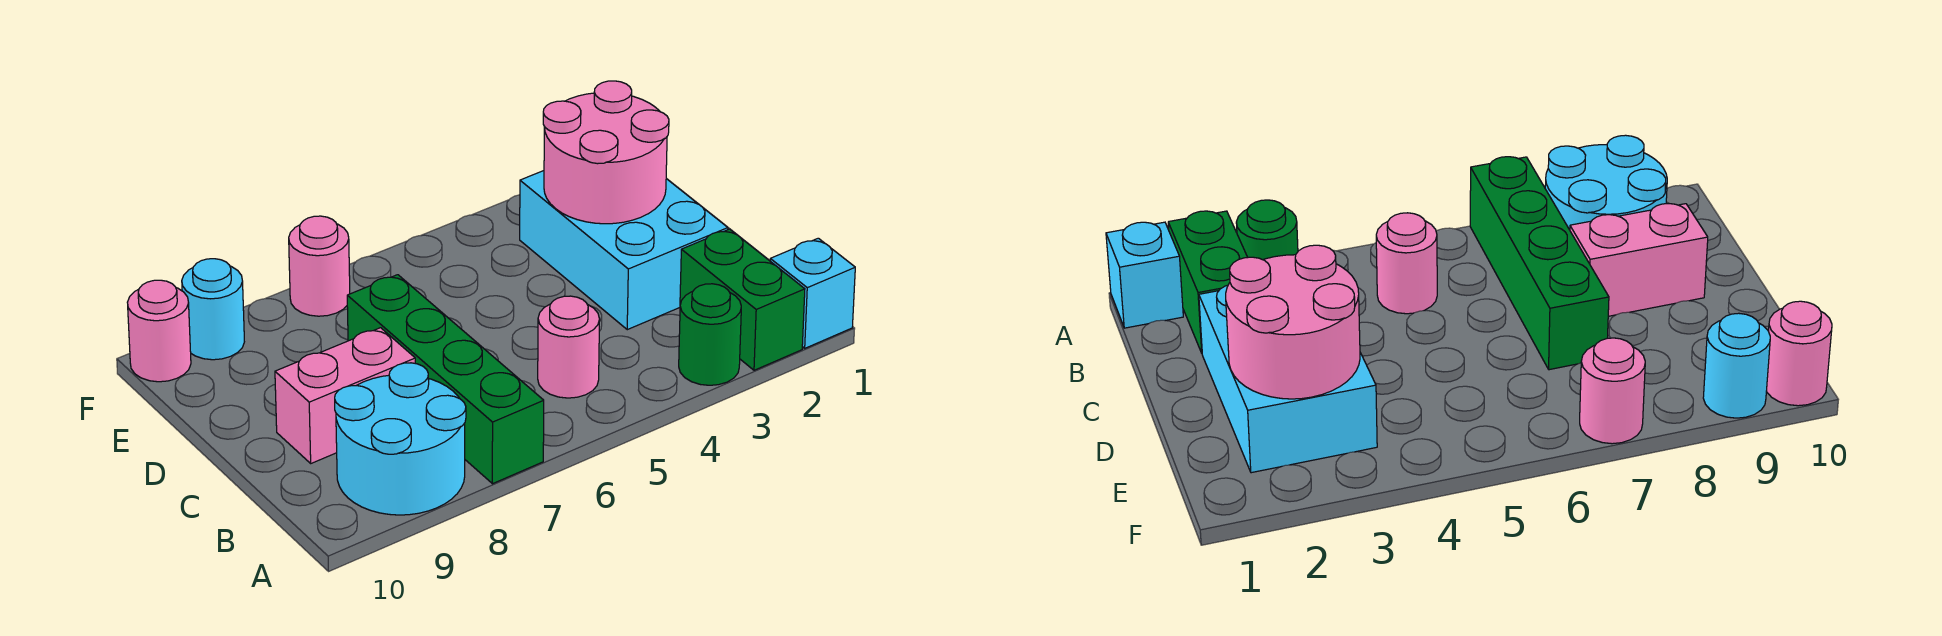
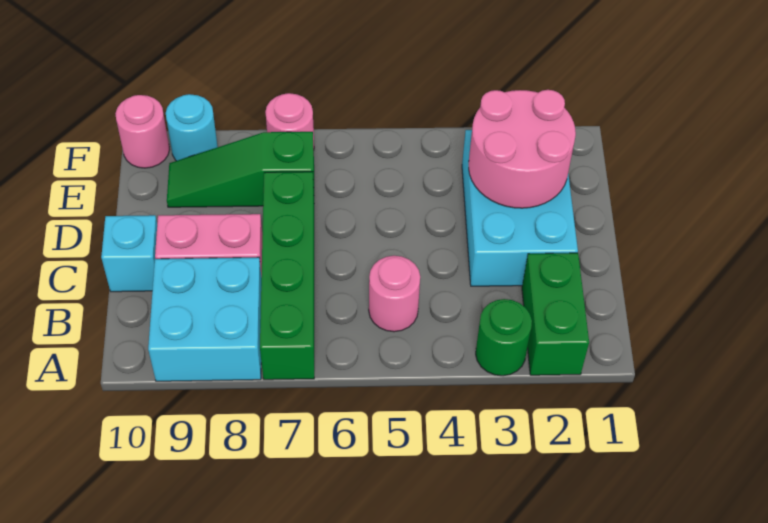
cyan 1x1 brick [770,238,855,348] -> cyan 1x1 brick moved to [101,215,157,292]
cyan 2x2 round brick [335,363,466,515] -> cyan 2x2 brick [148,257,261,381]
none -> green 1x3 slope [167,132,314,207]

